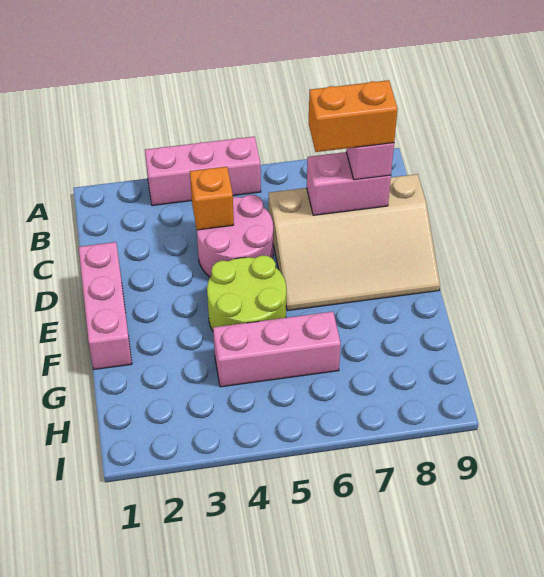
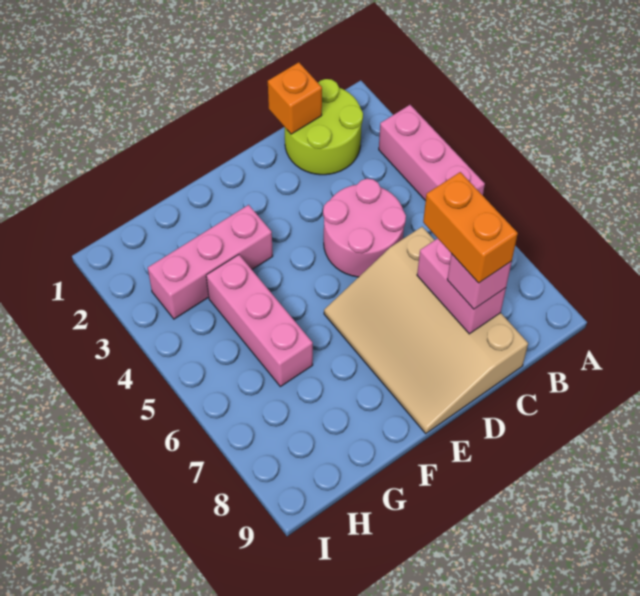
orange 1x1 brick [190,167,234,230] -> orange 1x1 brick moved to [268,62,322,134]
pink 1x3 brick [79,242,132,369] -> pink 1x3 brick moved to [148,205,273,319]
lime 2x2 round brick [207,255,286,331] -> lime 2x2 round brick moved to [285,79,363,175]

